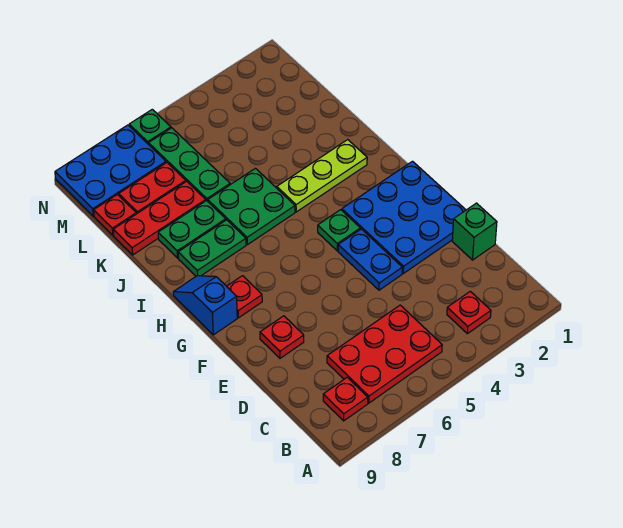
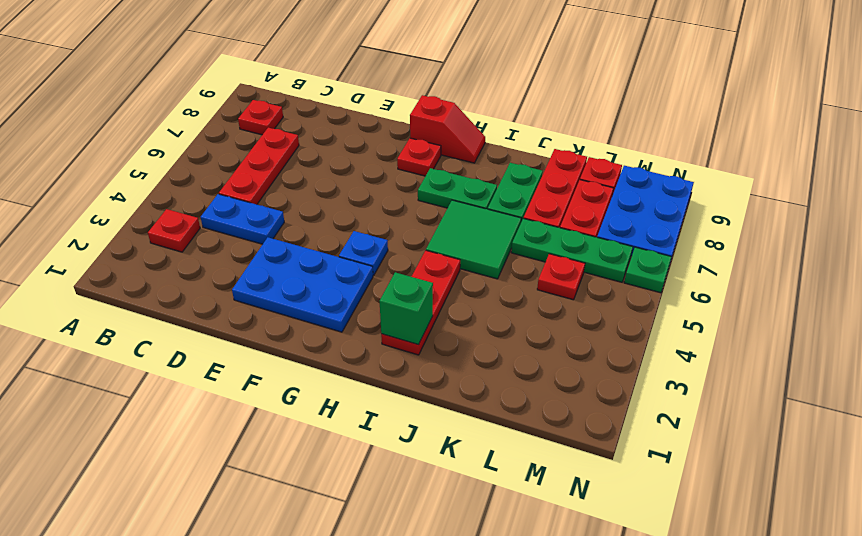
red 2x3 plate [327,305,442,403] -> red 1x3 plate [219,128,299,204]
green 1x1 brick [452,203,497,260] -> green 1x1 brick moved to [380,272,433,345]
blue 3x3 plate [342,161,466,273] -> blue 2x3 plate [232,237,373,332]
blue 1x2 plate [338,229,402,290] -> blue 1x2 plate moved to [201,194,284,244]
red 1x1 plate [260,316,304,358] -> red 1x1 plate moved to [537,254,585,300]
green 1x1 plate [318,210,360,251] -> blue 1x1 plate [339,231,388,275]
blue 1x2 slope [173,276,237,335] -> red 1x2 slope [410,95,485,163]
lime 1x3 plate [277,140,367,212] -> red 1x3 plate [381,250,460,355]
green 2x2 plate [208,168,295,245] -> green 2x2 tile [426,200,521,279]
green 1x2 plate [178,220,246,276] -> green 1x2 plate turned to [418,168,497,209]

